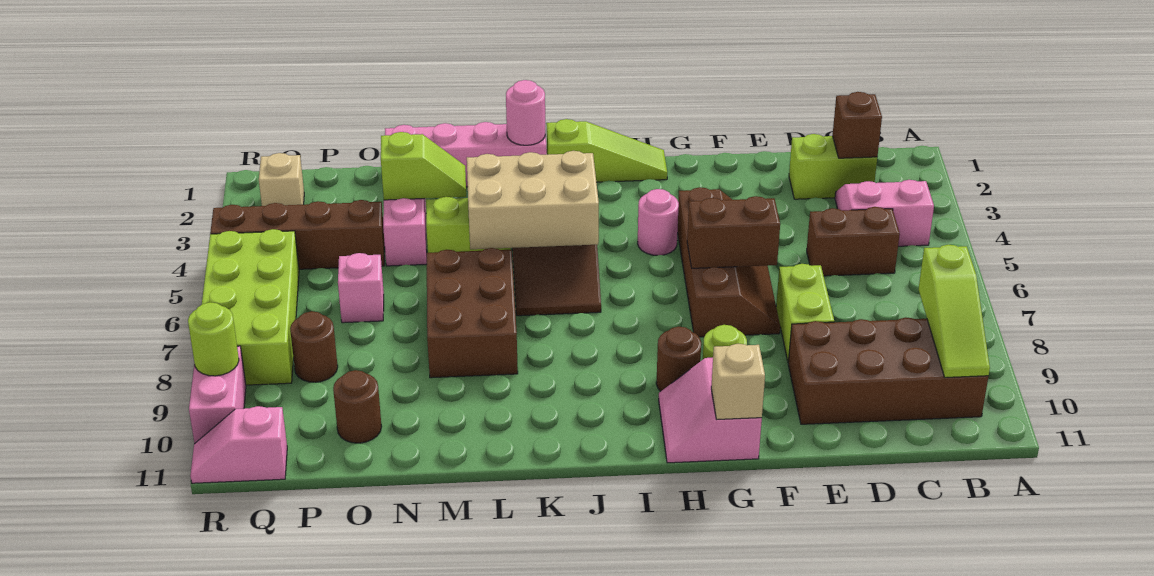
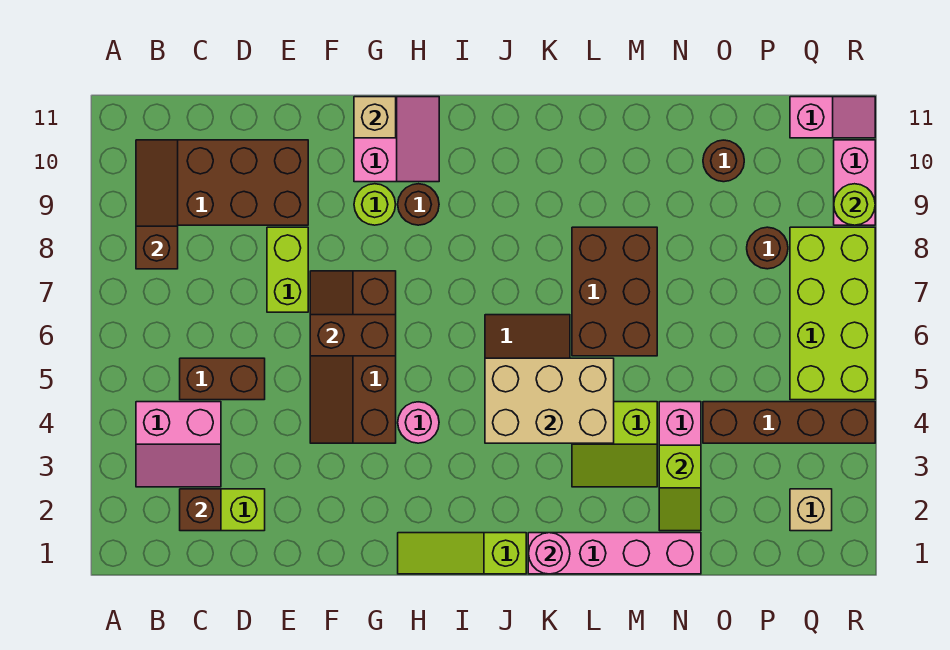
lime 1x3 slope [919,244,990,377] -> brown 1x3 slope [136,140,178,269]
lime 1x2 slope [381,132,466,200] -> lime 1x2 slope turned to [659,445,701,531]
pink 1x1 brick [338,253,384,323] -> none

